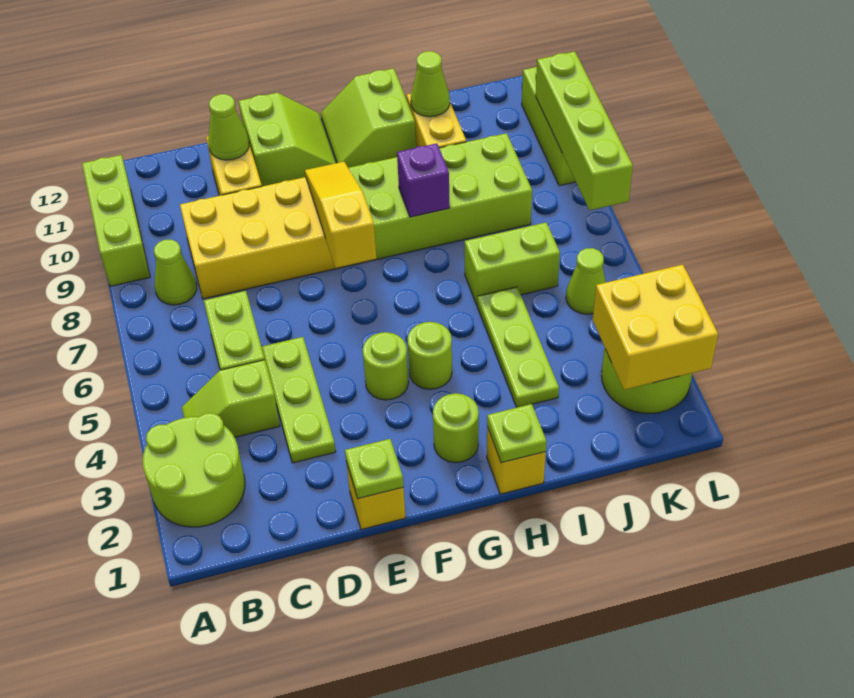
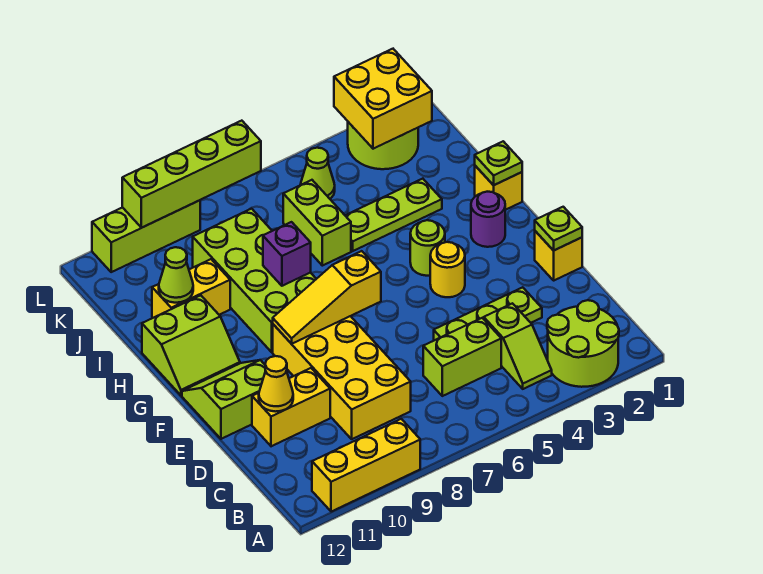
lime 1x3 brick [82,155,150,286] -> yellow 1x3 brick [312,419,420,512]
lime 1x1 cone [154,239,197,305] -> none
lime 1x1 cone [208,94,249,160] -> yellow 1x1 cone [259,356,293,412]
lime 1x1 round brick [363,332,409,400] -> yellow 1x1 round brick [430,242,465,297]
lime 1x1 round brick [433,393,479,463] -> purple 1x1 round brick [471,192,505,247]

